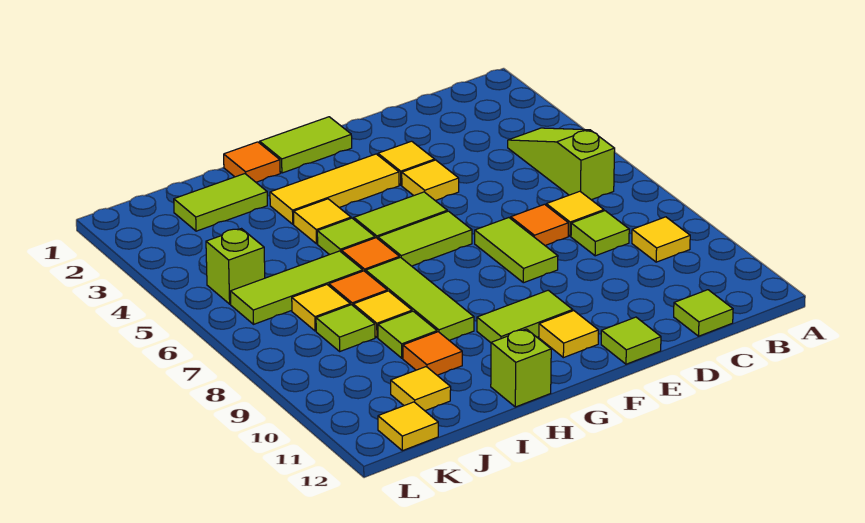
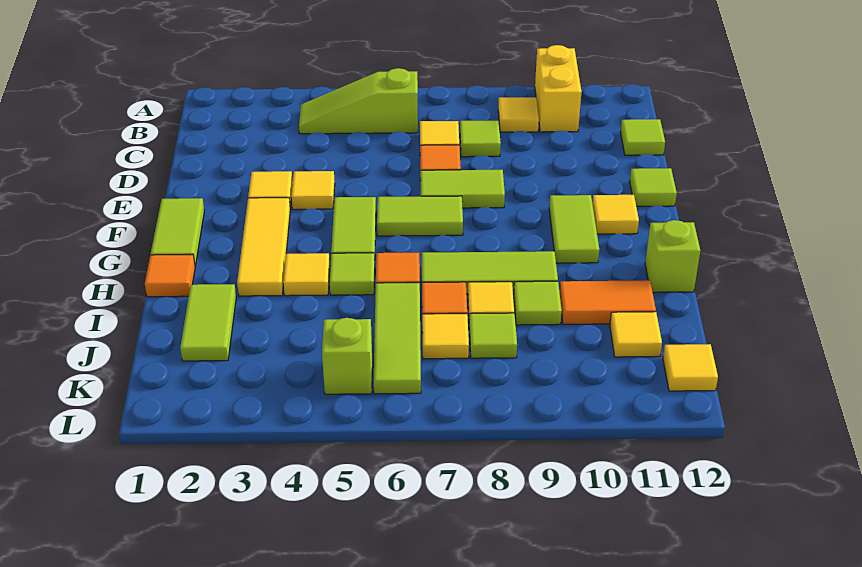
none -> yellow 1x2 brick [535,45,582,132]
lime 1x2 tile [378,211,472,266] -> lime 1x2 tile turned to [377,196,463,236]
orange 1x1 tile [403,332,462,375] -> orange 1x2 tile [559,280,656,324]

